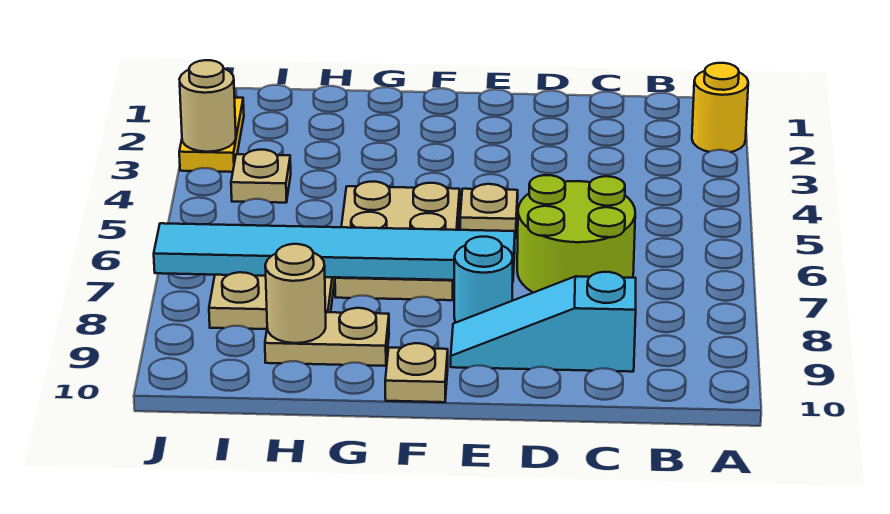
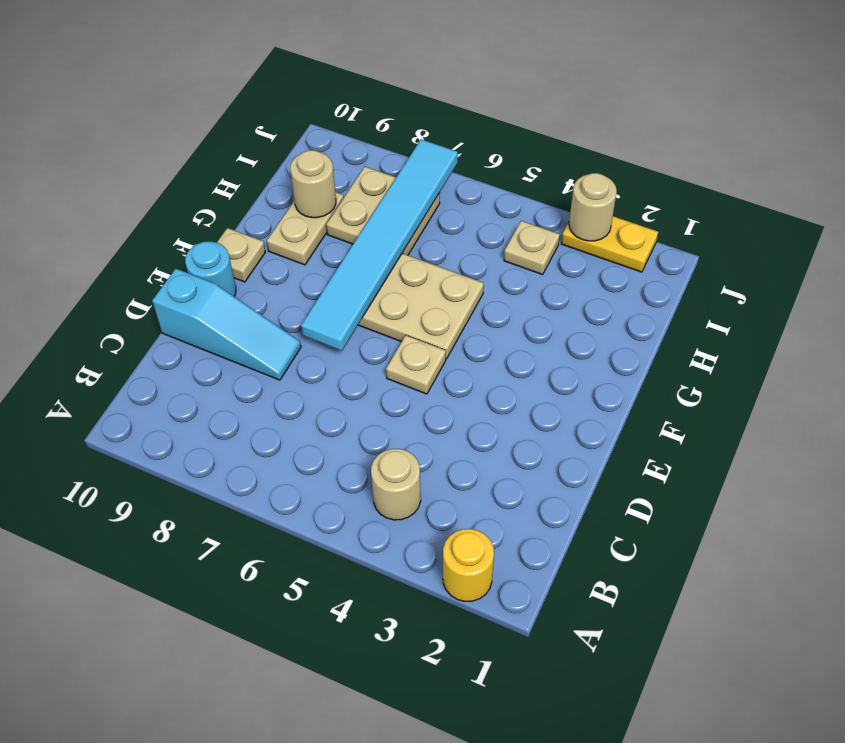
none -> tan 1x1 round brick [371,449,421,520]
lime 2x2 round brick [517,175,635,293] -> none
cyan 1x3 slope [451,272,636,372] -> cyan 1x3 slope turned to [152,269,301,380]
cyan 1x1 round brick [454,237,513,323] -> cyan 1x1 round brick moved to [185,242,236,297]

